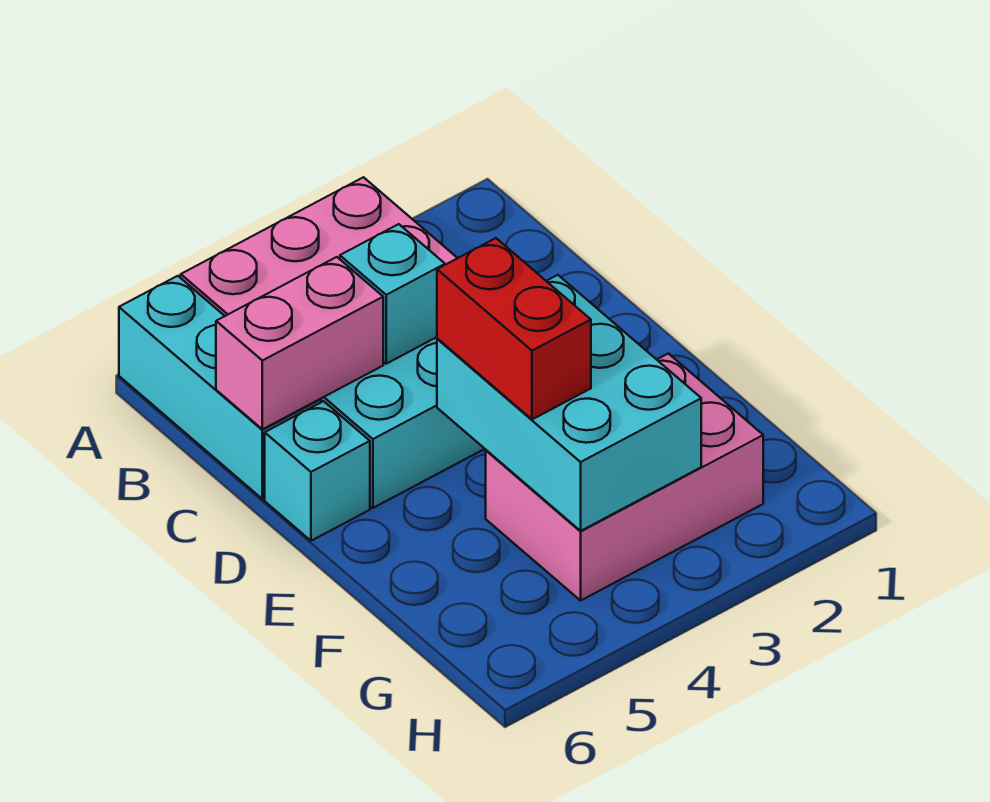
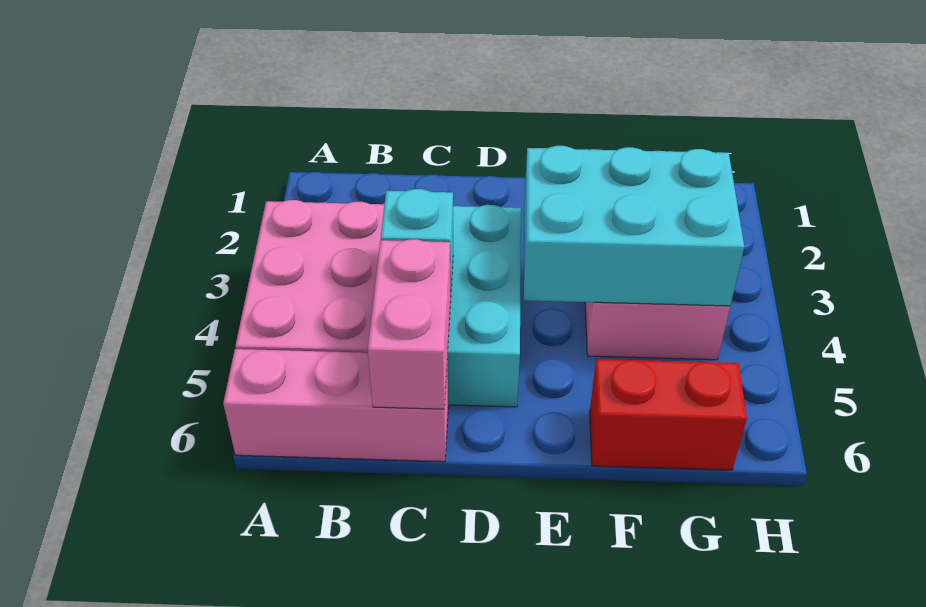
cyan 1x3 brick [119,276,321,499] -> pink 1x3 brick [223,349,448,462]
cyan 1x1 brick [265,401,370,541] -> none
red 1x2 brick [437,238,591,419] -> red 1x2 brick moved to [590,359,747,470]

